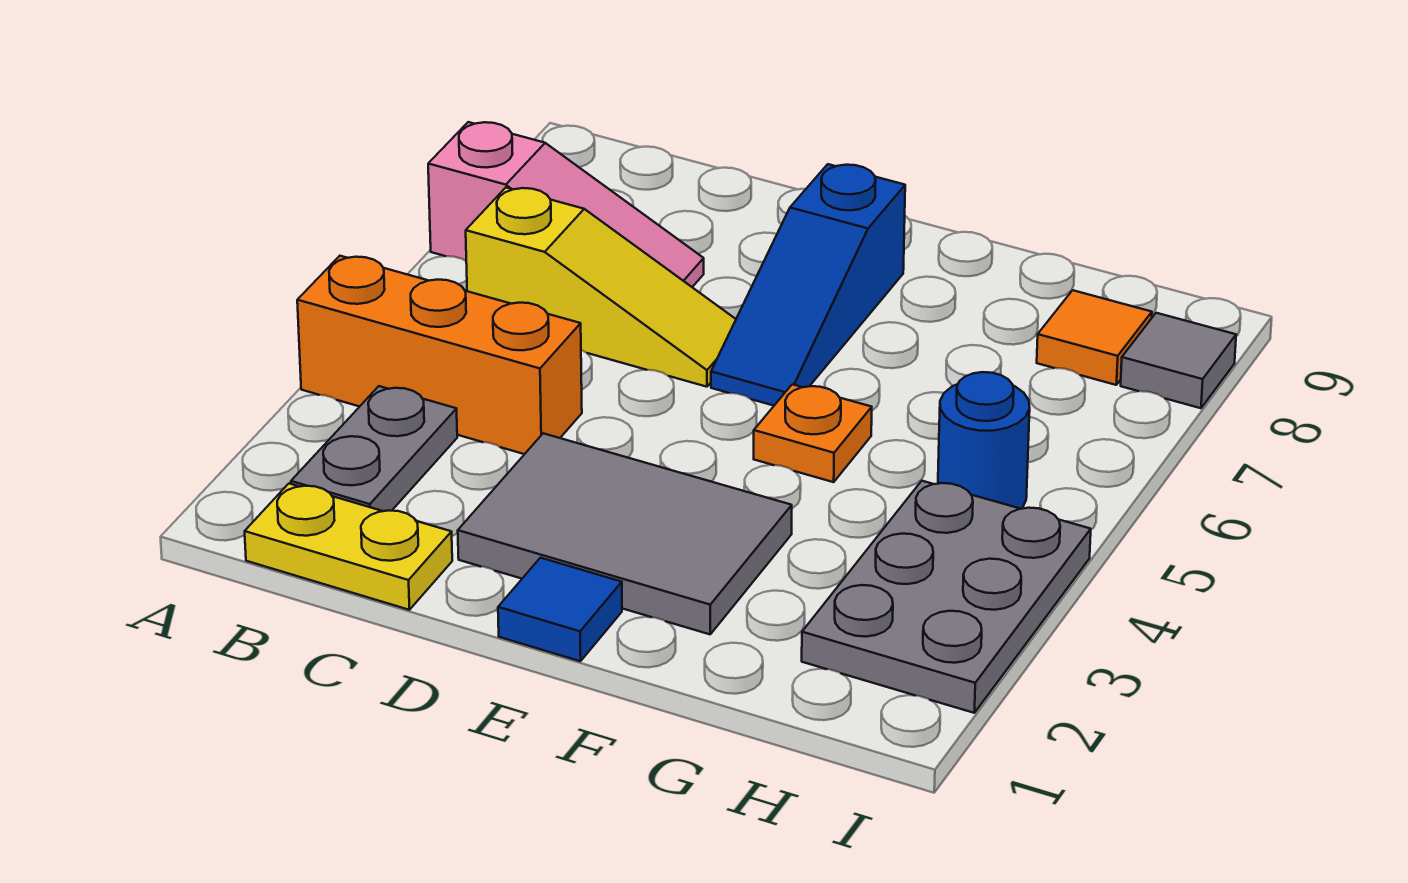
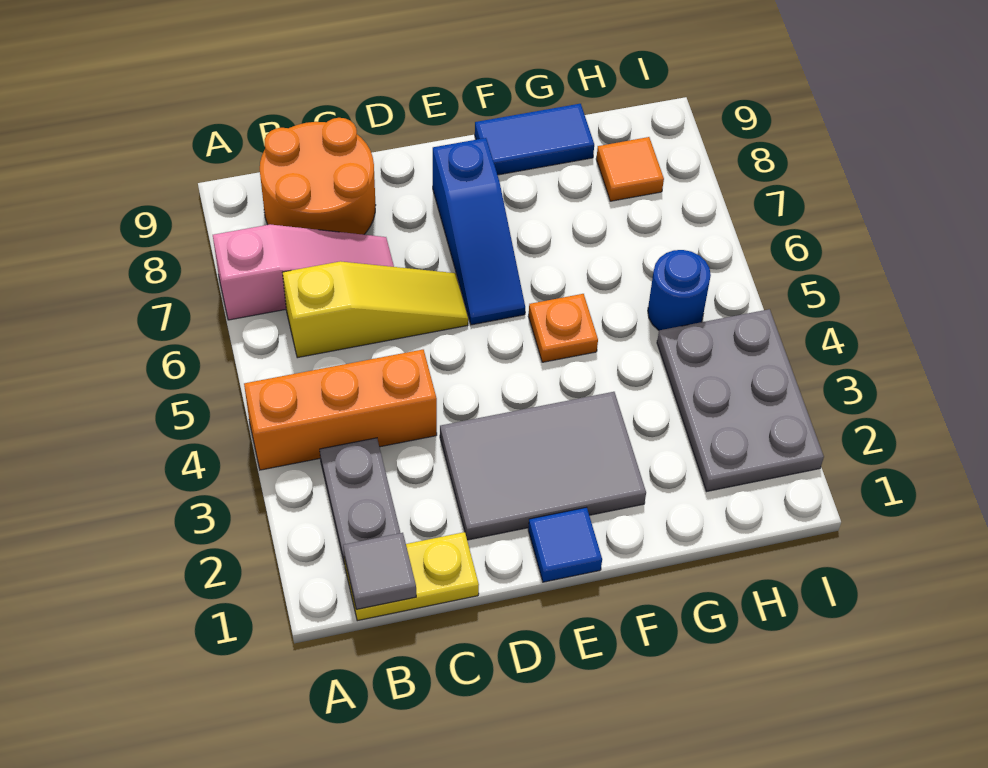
none -> orange 2x2 round brick [260,118,376,235]
none -> blue 1x2 tile [475,104,594,175]
grey 1x1 tile [1121,313,1236,408] -> grey 1x1 tile moved to [343,533,416,609]

